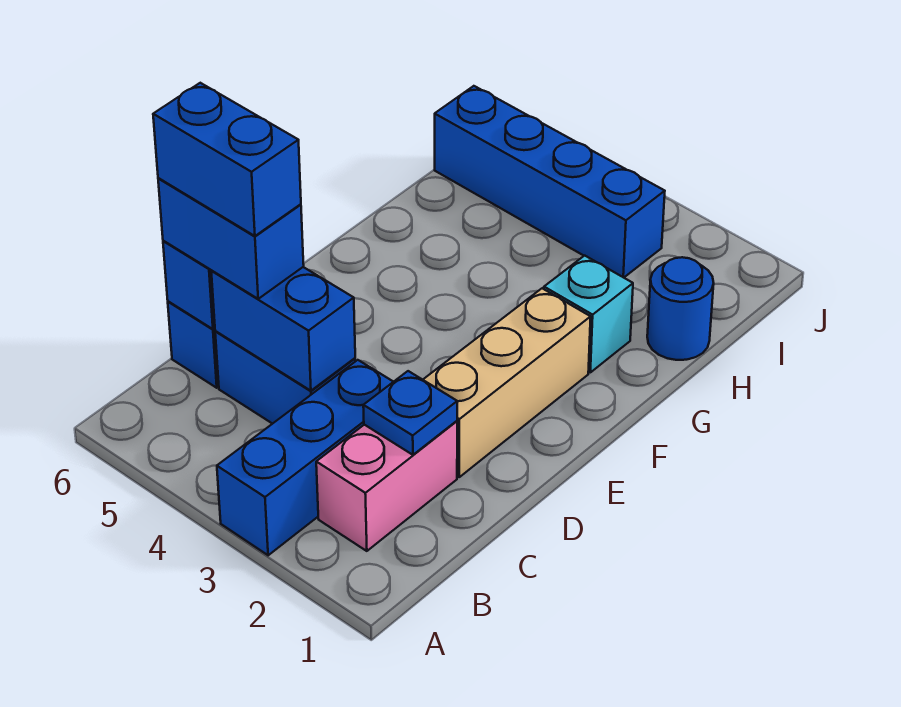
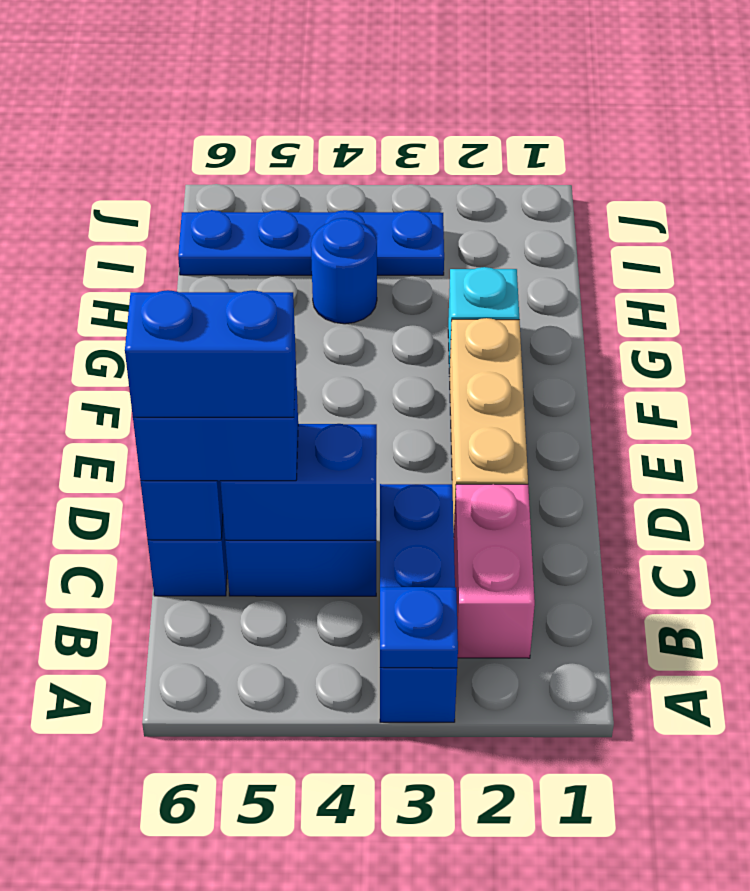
blue 1x1 plate [363,371,457,455] -> blue 1x1 plate moved to [380,587,458,668]
blue 1x1 round brick [647,257,714,360] -> blue 1x1 round brick moved to [311,218,377,324]
blue 1x4 brick [435,86,665,278] -> blue 1x4 plate [178,210,444,275]

